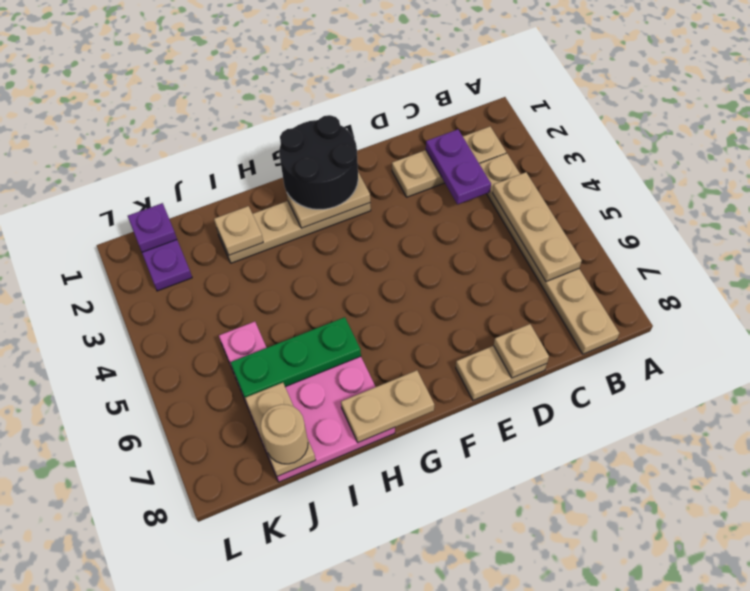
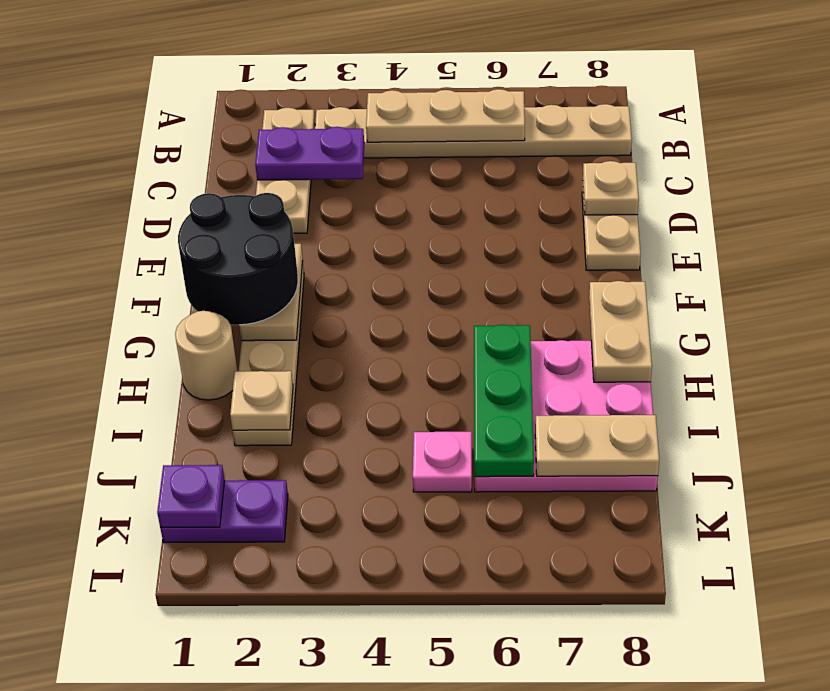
tan 1x1 round brick [261,404,308,464] -> tan 1x1 round brick moved to [175,311,237,400]

